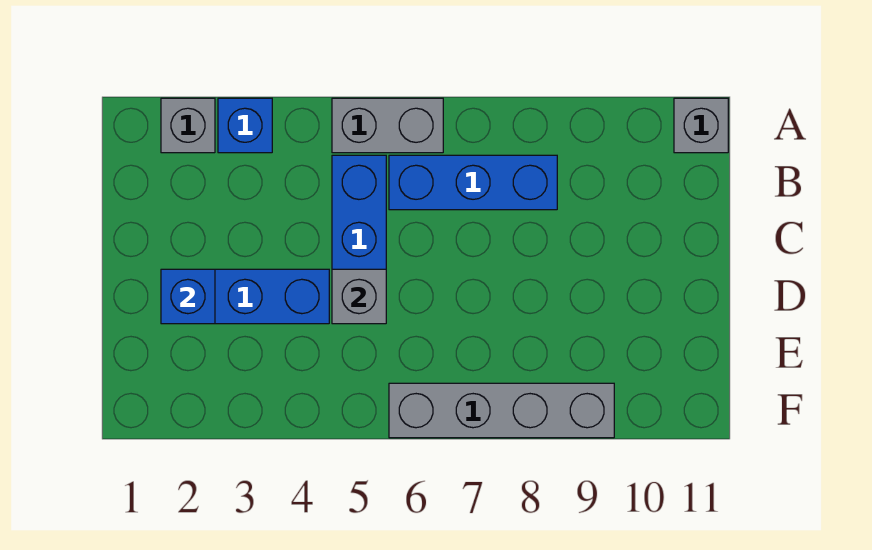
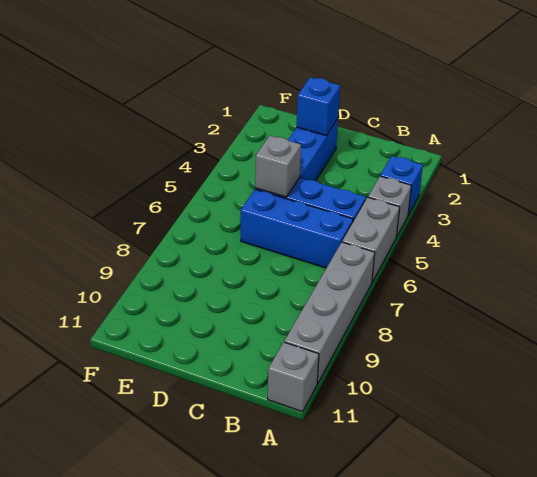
grey 1x1 brick [161,98,215,153] -> grey 1x1 brick moved to [368,176,411,237]
blue 1x3 brick [389,155,557,210] -> blue 1x3 brick turned to [241,189,353,268]
grey 1x4 brick [389,383,614,438] -> grey 1x4 brick moved to [284,242,375,384]

